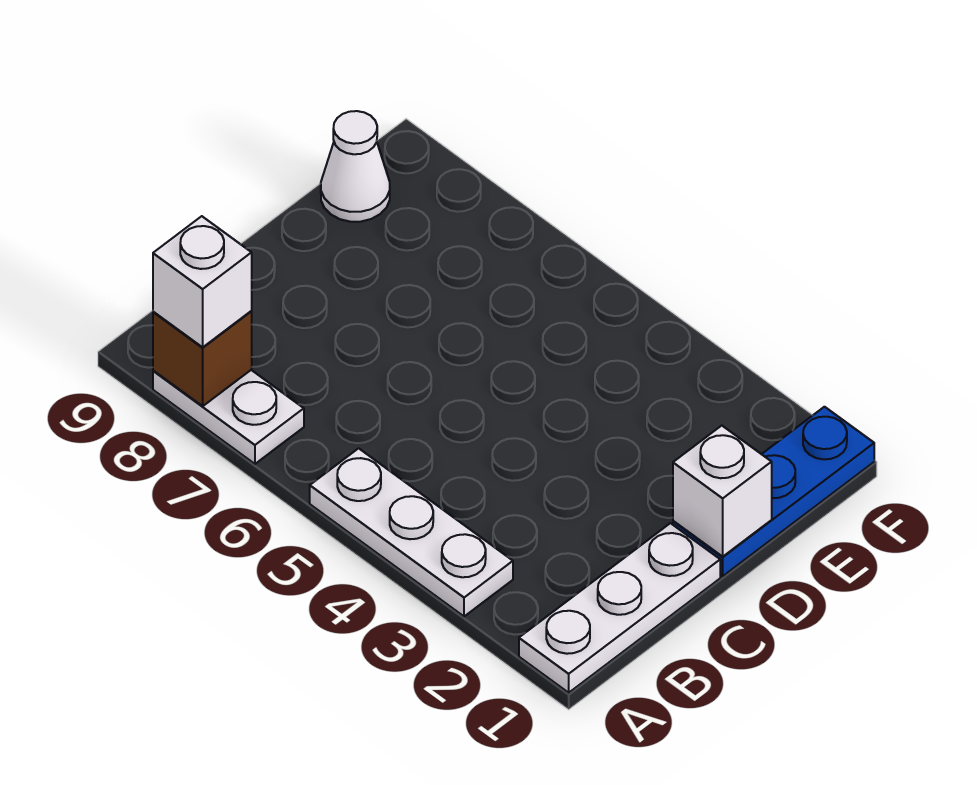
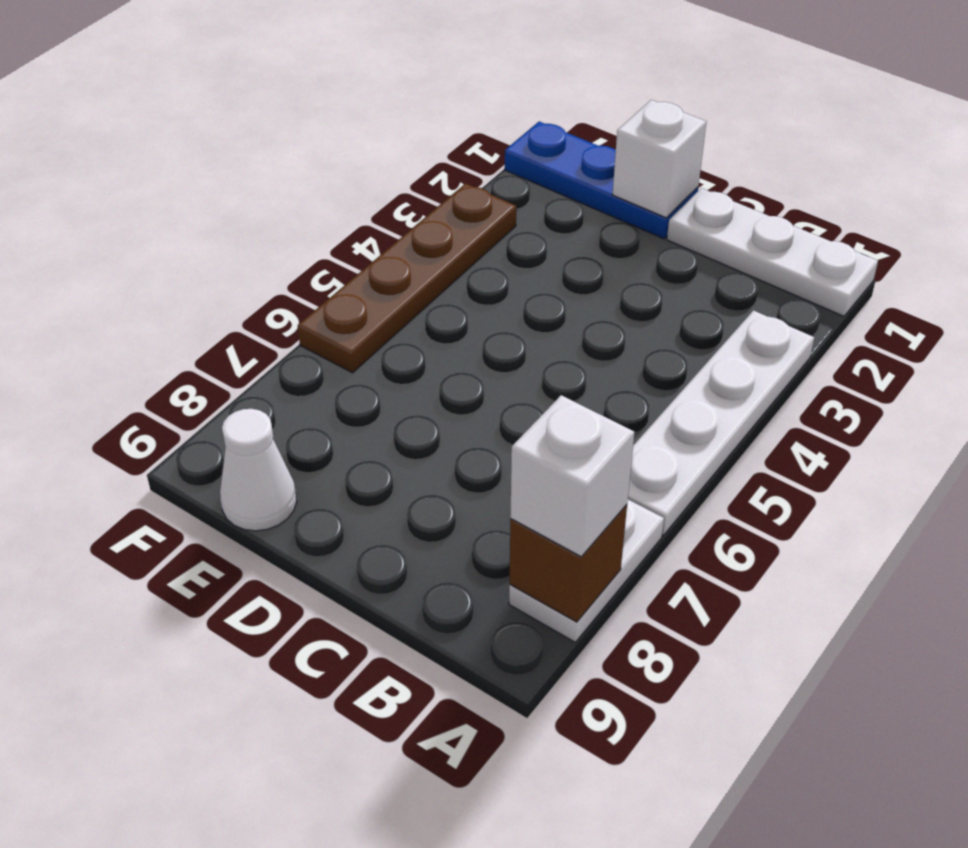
white 1x3 plate [310,448,513,616] -> white 1x4 plate [628,310,814,536]
none -> brown 1x4 plate [298,183,516,373]

